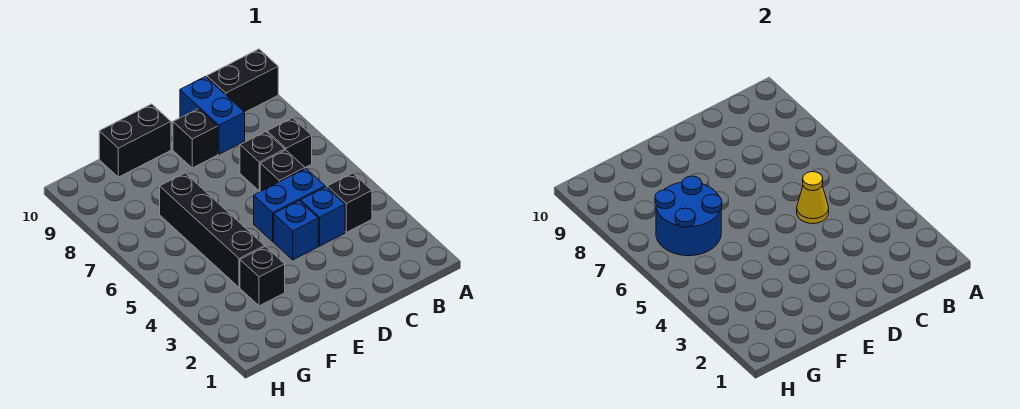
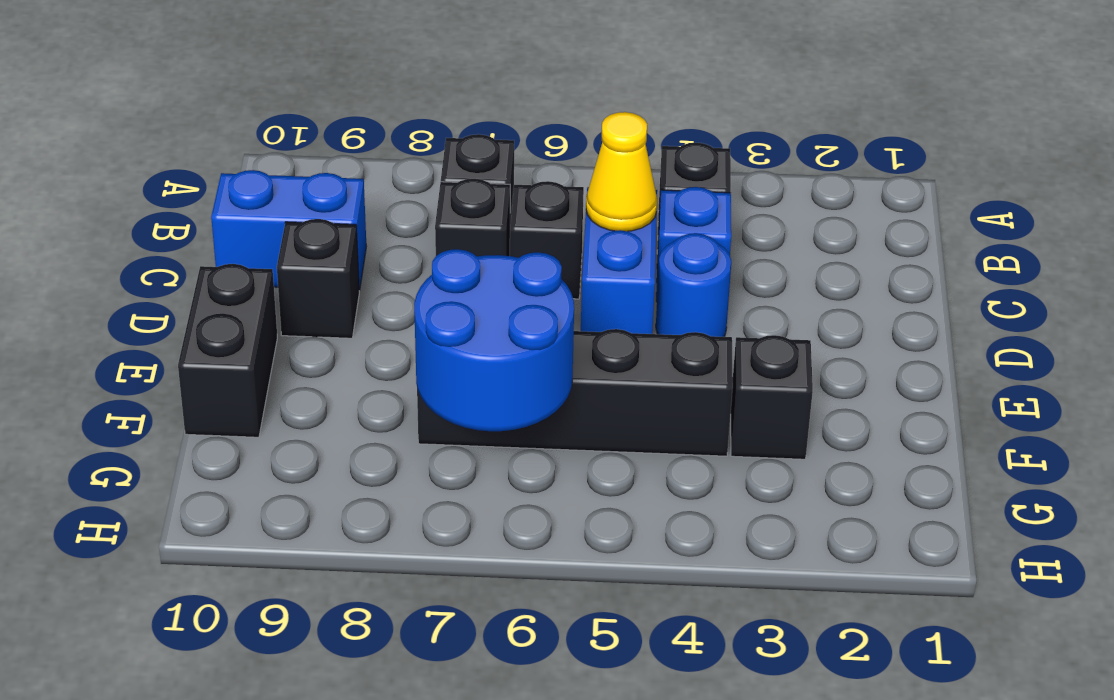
black 1x2 brick [207,49,278,112] -> none
blue 1x1 brick [274,201,318,260] -> blue 1x1 round brick [656,233,731,337]

